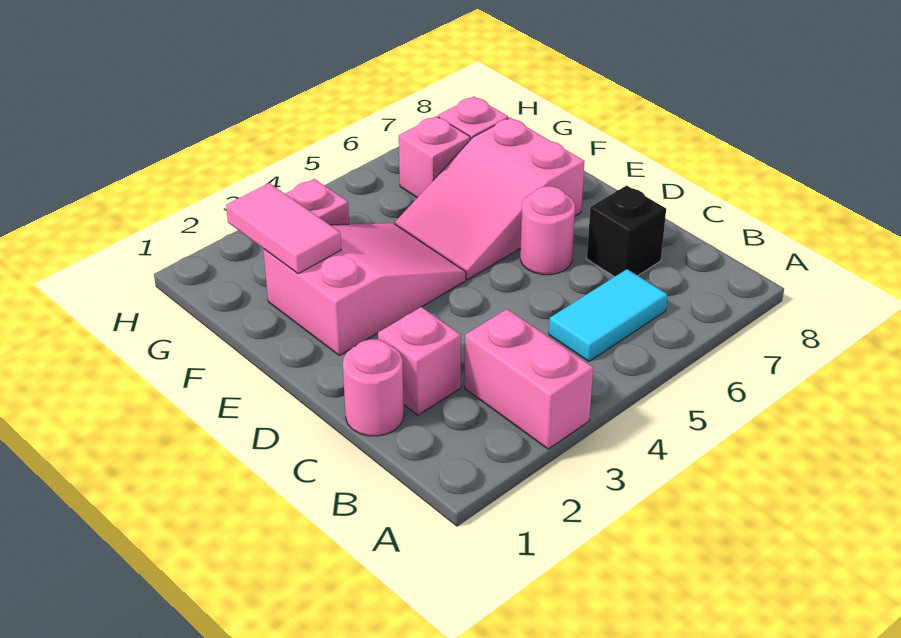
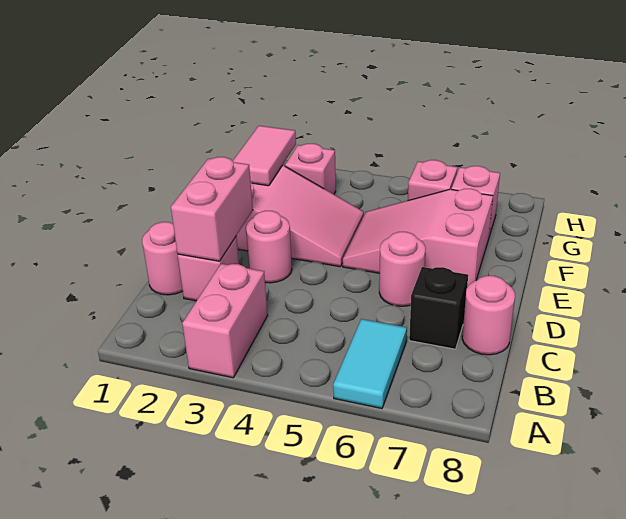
cyan 1x2 tile [549,269,667,361] -> cyan 1x2 tile turned to [333,319,407,408]
none -> pink 1x2 brick [171,157,253,261]
none -> pink 1x1 round brick [462,276,515,355]
none -> pink 1x1 round brick [246,211,292,283]

